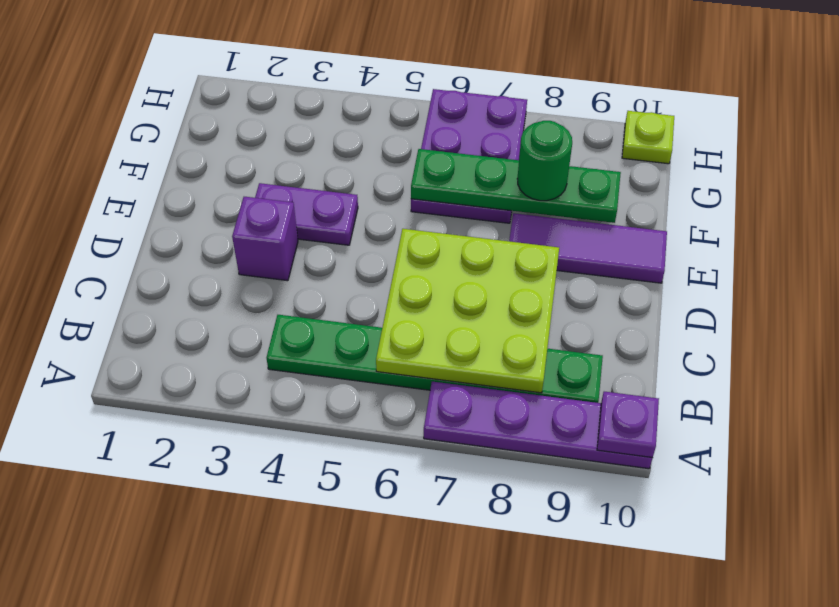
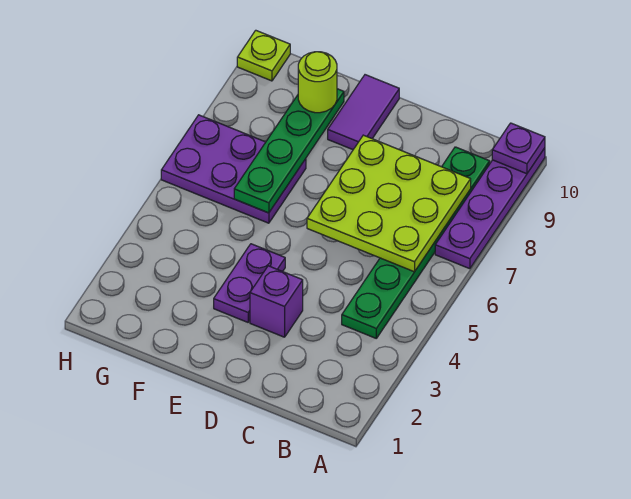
purple 1x3 tile [509,213,667,283] -> purple 1x2 tile [328,75,399,150]
green 1x1 round brick [517,121,572,201] -> none
none -> lime 1x1 round brick [298,52,337,113]

